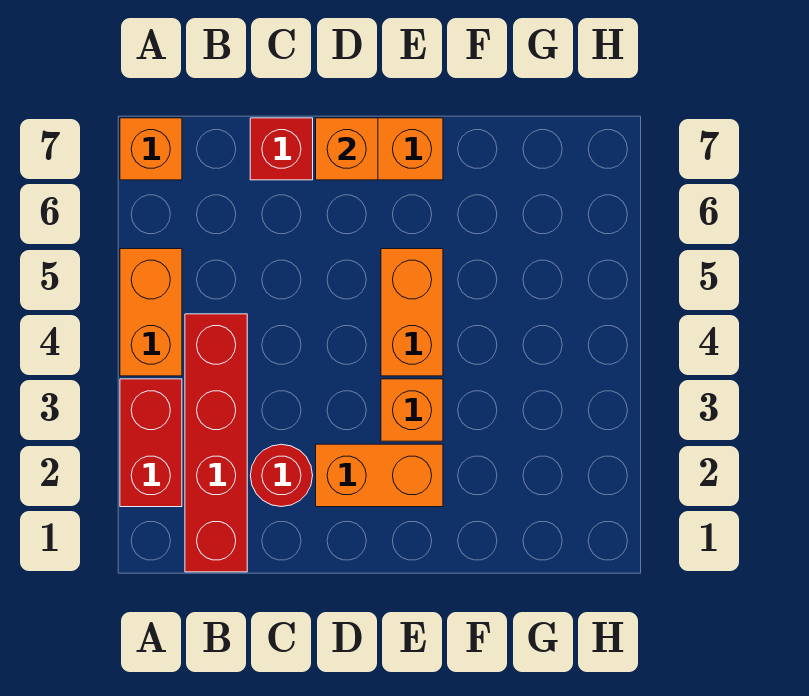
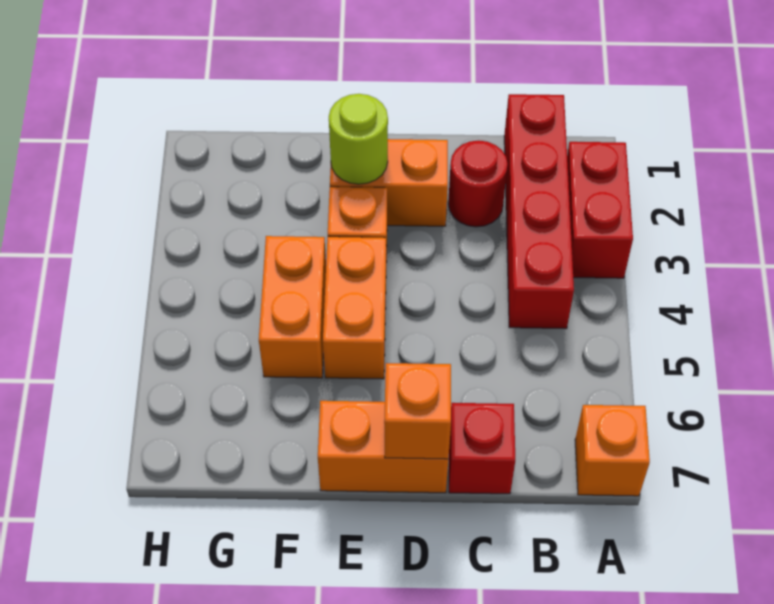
orange 1x2 brick [120,249,182,376] -> orange 1x2 brick moved to [259,236,326,378]
none -> lime 1x1 round brick [329,94,388,184]

